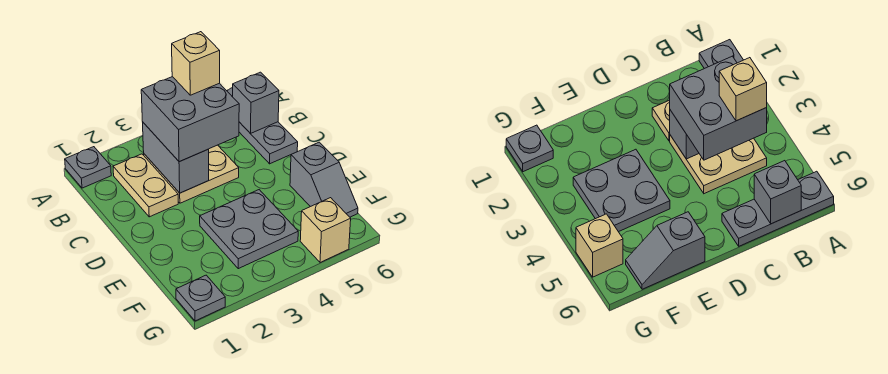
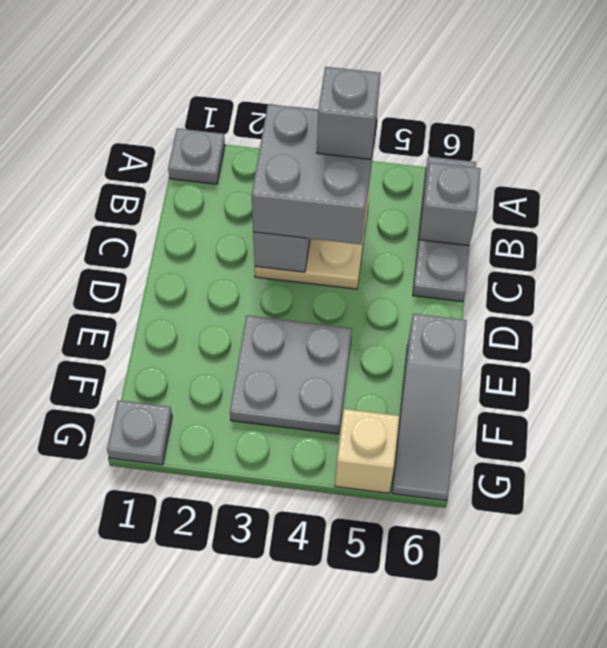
tan 1x2 plate [113,154,178,217] -> none
tan 1x1 brick [172,32,220,95] -> grey 1x1 brick [317,67,381,159]
grey 1x2 slope [290,142,358,217] -> grey 1x3 slope [392,314,467,500]

